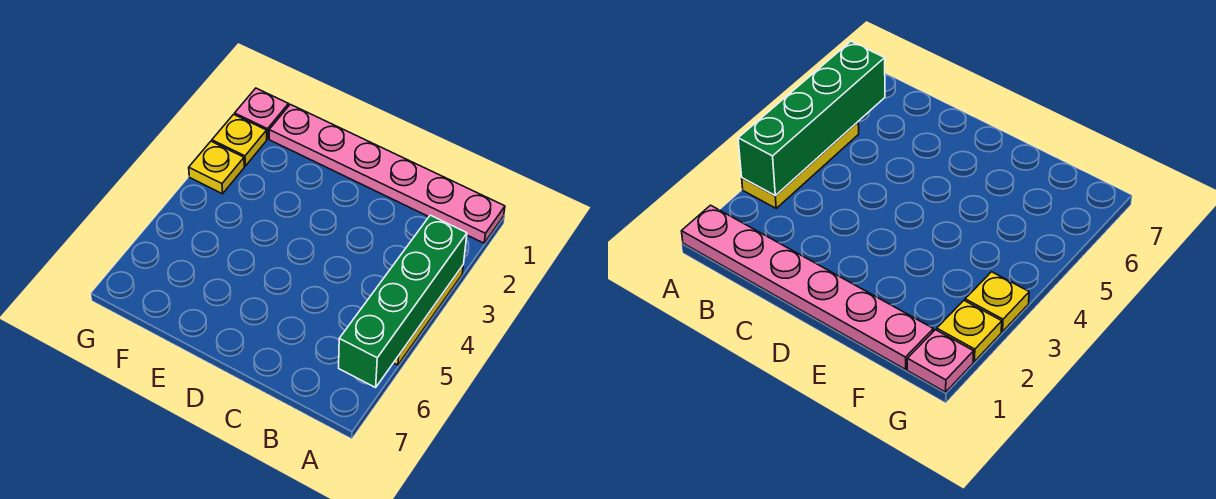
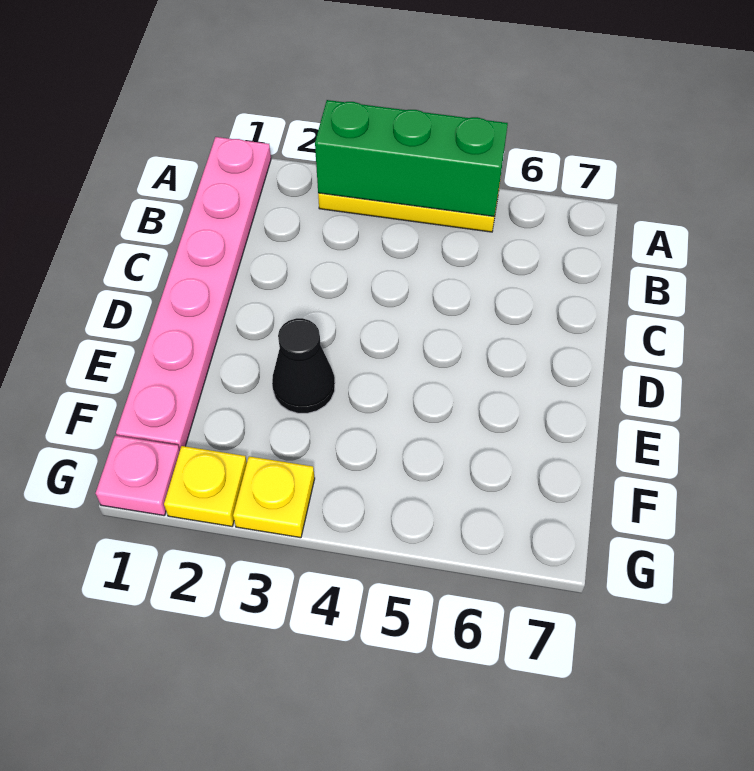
green 1x4 brick [339,215,467,388] -> green 1x3 brick [315,100,508,217]
none -> black 1x1 cone [272,318,335,413]

